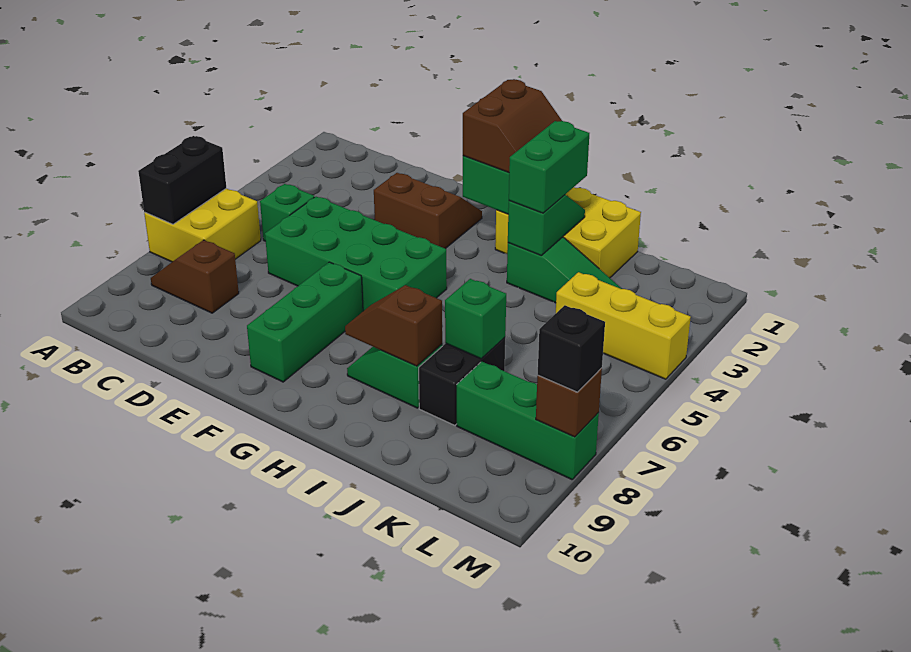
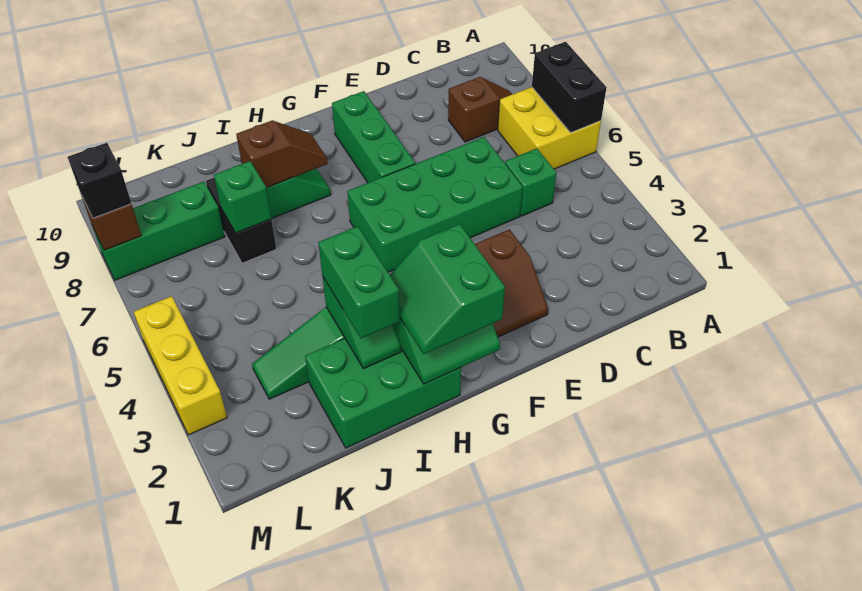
brown 2x2 slope [463,79,562,172] -> green 2x2 slope [390,224,505,354]
yellow 2x3 brick [495,187,641,278] -> green 2x3 brick [305,338,461,448]
yellow 1x3 brick [556,272,691,379] -> yellow 1x3 brick turned to [134,296,227,435]

